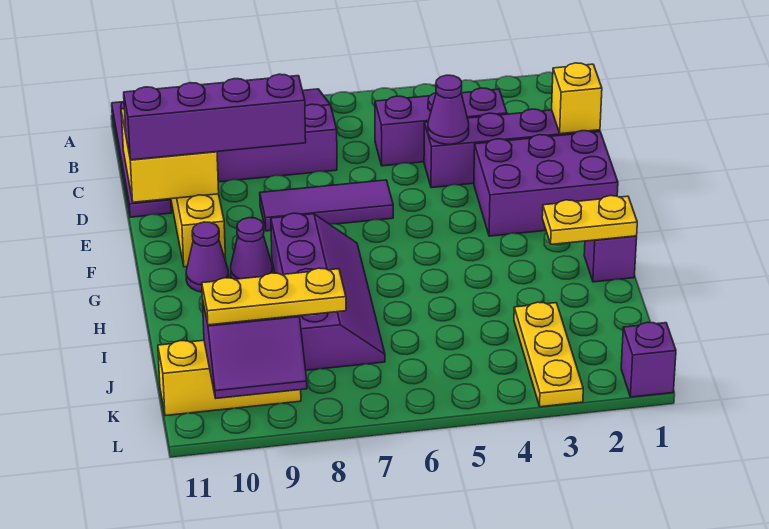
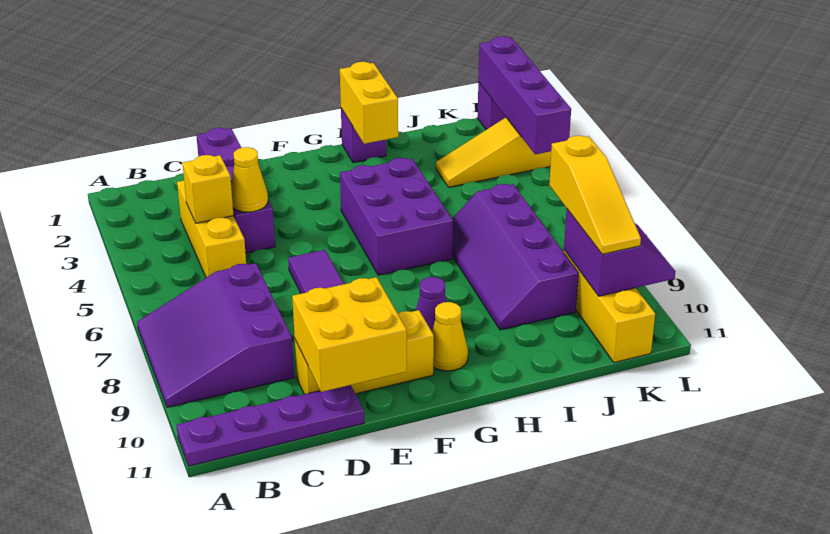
purple 1x3 brick [375,88,507,166] -> yellow 1x3 brick [177,181,246,278]
yellow 1x1 brick [552,63,602,134] -> yellow 1x1 brick moved to [182,155,233,223]
purple 1x1 cone [428,75,469,144] -> yellow 1x1 cone [231,147,268,212]
purple 2x3 brick [474,131,618,236] -> purple 2x3 brick moved to [340,158,453,275]
purple 1x4 brick [124,74,306,160] -> purple 1x4 brick moved to [478,36,571,154]
purple 2x4 slope [271,213,385,370] -> purple 2x4 slope turned to [452,184,578,330]
purple 1x1 cone [186,222,229,292] -> yellow 1x1 cone [432,302,468,371]
yellow 1x2 plate [542,196,637,244] -> yellow 1x2 brick [340,62,398,144]
yellow 1x3 plate [514,302,583,407] -> yellow 1x3 slope [436,118,551,187]
yellow 1x3 plate [202,268,346,325] -> yellow 1x3 slope [549,136,641,254]

